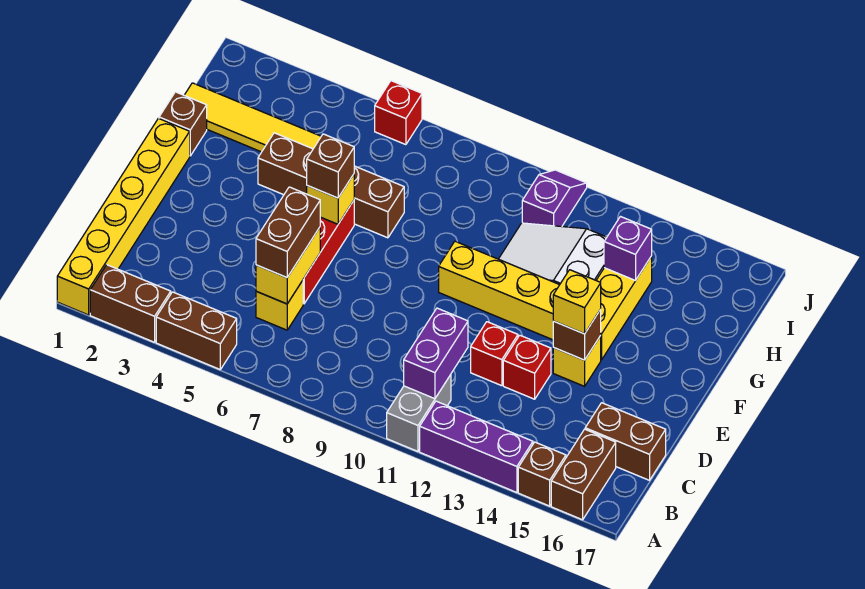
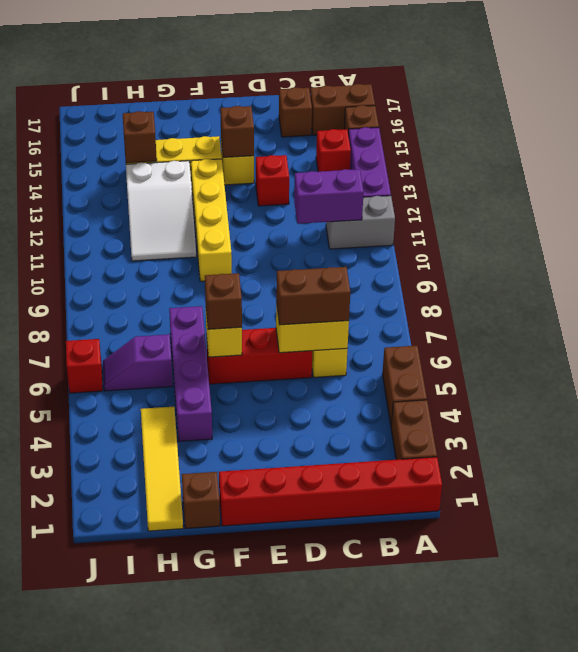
yellow 1x6 brick [57,118,190,315] -> red 1x6 brick [219,457,442,526]
brown 1x2 brick [585,403,666,480] -> brown 1x1 brick [279,87,312,137]
red 1x1 brick [471,322,518,386] -> red 1x1 brick moved to [316,129,351,172]
yellow 1x1 brick [553,270,601,334] -> none
brown 1x4 brick [258,133,404,238] -> purple 1x4 brick [169,306,212,441]
purple 1x1 brick [604,217,652,281] -> brown 1x1 brick [123,111,157,163]
purple 1x2 slope [522,170,587,227] -> purple 1x2 slope moved to [103,334,173,391]

